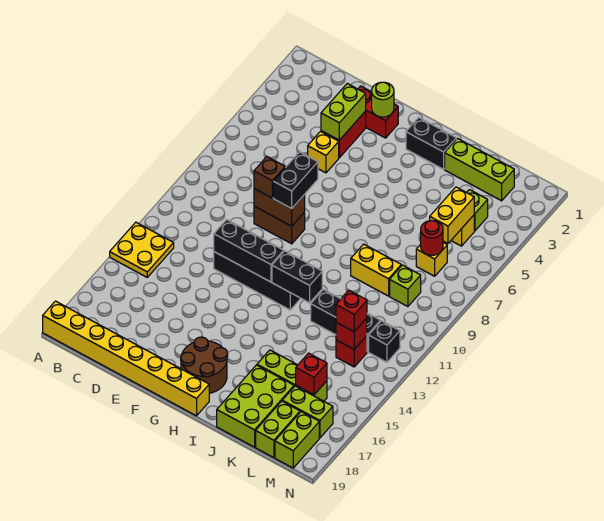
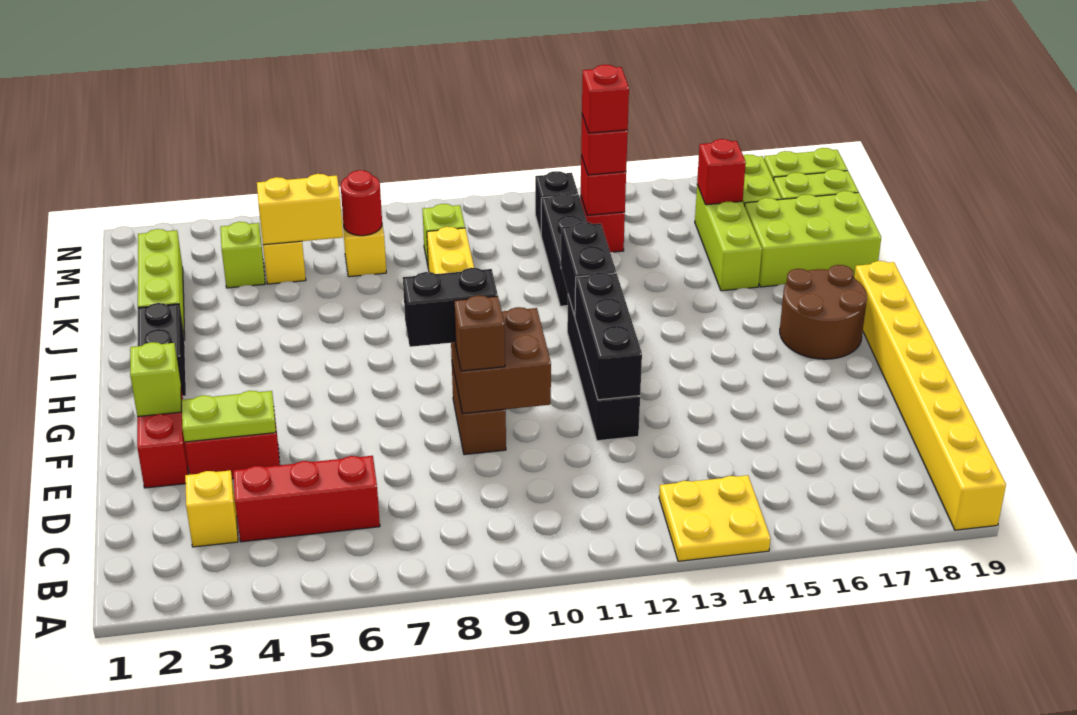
none -> red 1x3 brick [233,456,380,542]
lime 1x2 brick [321,84,366,140] -> lime 1x2 plate [182,391,276,442]
yellow 1x1 brick [308,132,339,173] -> yellow 1x1 brick moved to [185,470,238,547]
brown 1x2 brick [254,189,305,226] -> brown 2x2 brick [451,307,551,414]
lime 1x1 round brick [372,82,394,117] -> lime 1x1 brick [130,342,181,417]
none -> red 1x1 brick [582,65,629,133]

